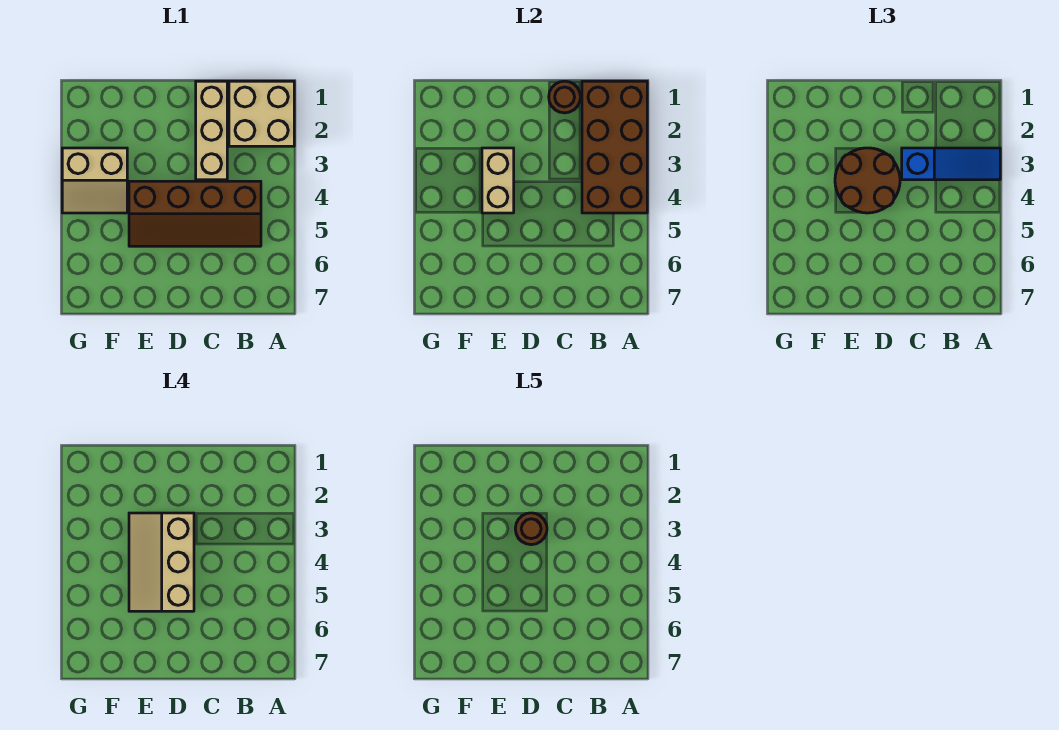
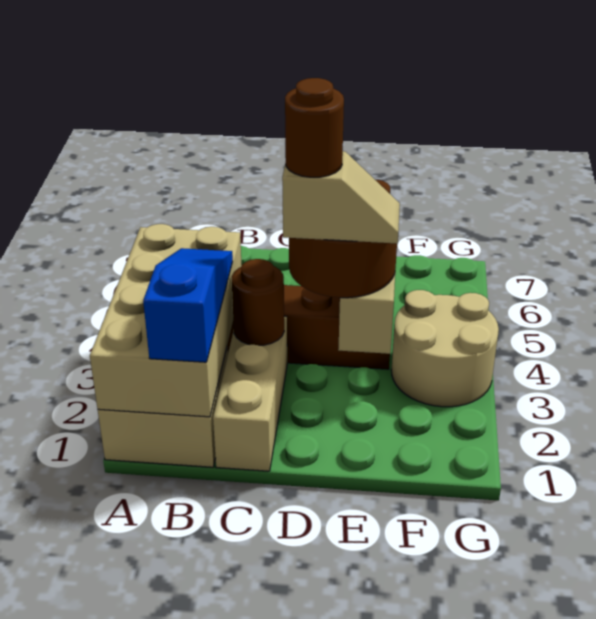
brown 2x4 brick [582,81,647,213] -> tan 2x4 brick [90,224,242,417]
blue 1x3 slope [902,148,1000,180] -> blue 1x3 slope turned to [143,248,233,362]
brown 1x1 round brick [549,81,580,113] -> brown 1x1 round brick moved to [232,259,284,345]
tan 2x3 slope [129,513,194,611] -> tan 1x2 slope [282,151,400,244]
tan 2x2 slope [62,148,127,213] -> tan 2x2 round brick [391,290,499,407]

